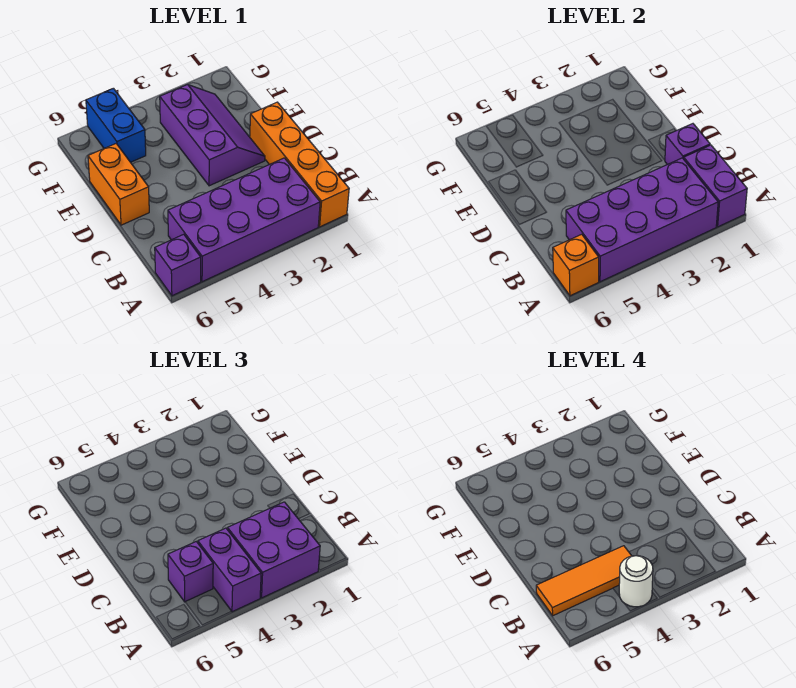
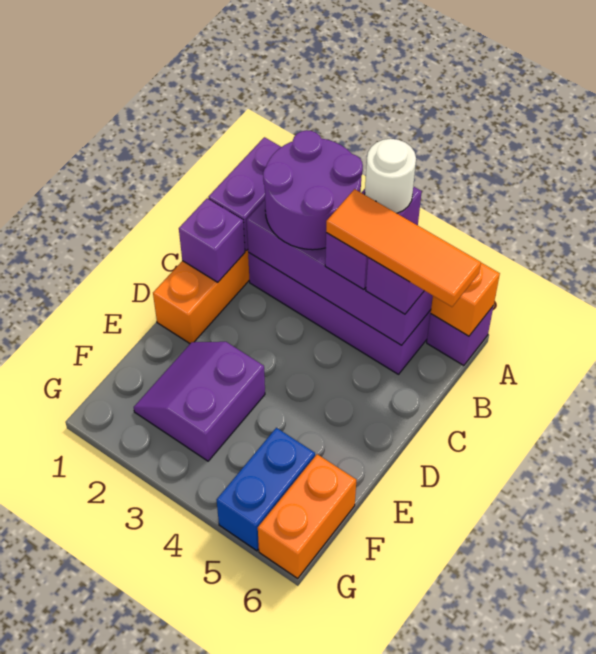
purple 2x2 brick [228,502,320,598] -> purple 2x2 round brick [263,130,363,250]
purple 2x3 slope [160,85,265,186] -> purple 2x2 slope [134,342,265,461]
orange 1x2 brick [88,144,149,225] -> orange 1x2 brick moved to [258,454,356,578]

